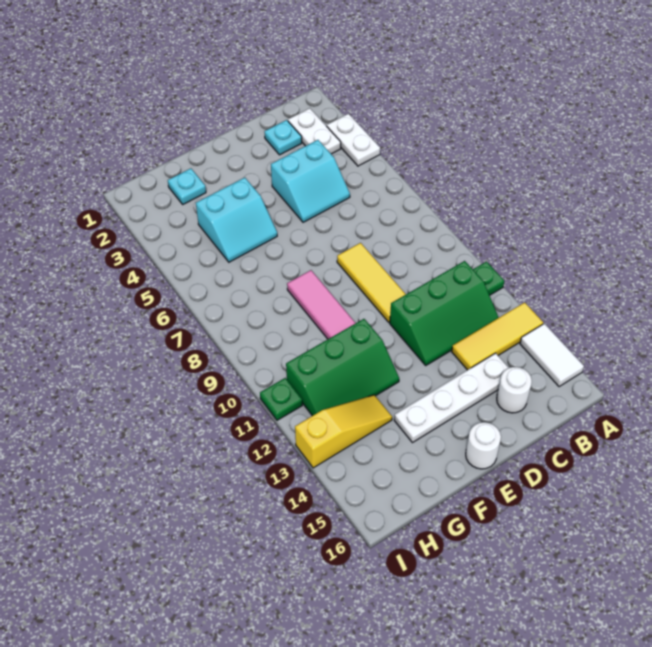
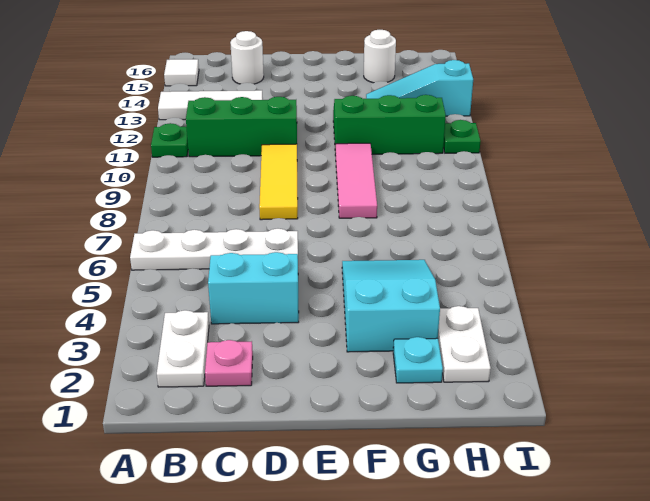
white 1x2 plate [327,114,380,166] -> white 1x2 plate moved to [438,306,491,382]
yellow 1x3 tile [452,302,543,370] -> white 1x3 tile [158,90,263,120]
white 1x2 tile [520,324,584,387] -> white 1x1 tile [164,59,199,86]
cyan 1x1 plate [264,120,302,155] -> pink 1x1 plate [205,340,253,386]
white 1x4 plate [394,353,509,443] -> white 1x4 plate moved to [130,229,298,270]
white 1x1 round brick [466,422,501,469] -> white 1x1 round brick moved to [364,30,396,83]
cyan 2x2 slope [196,178,277,262] -> cyan 2x3 slope [342,260,440,352]
yellow 1x3 slope [295,395,392,468] -> cyan 1x3 slope [366,60,473,116]

